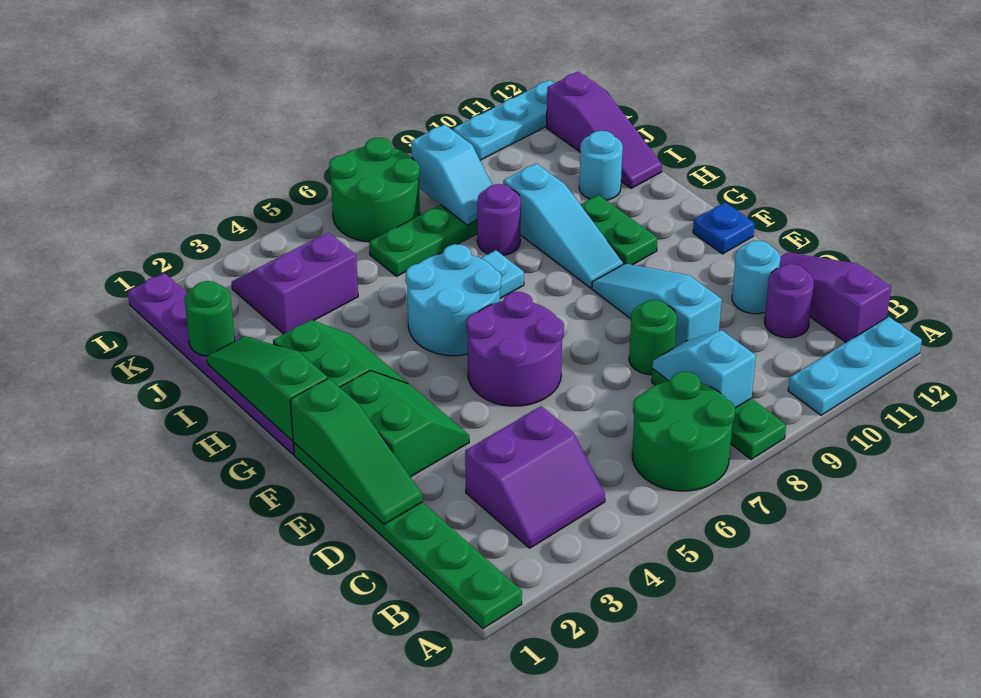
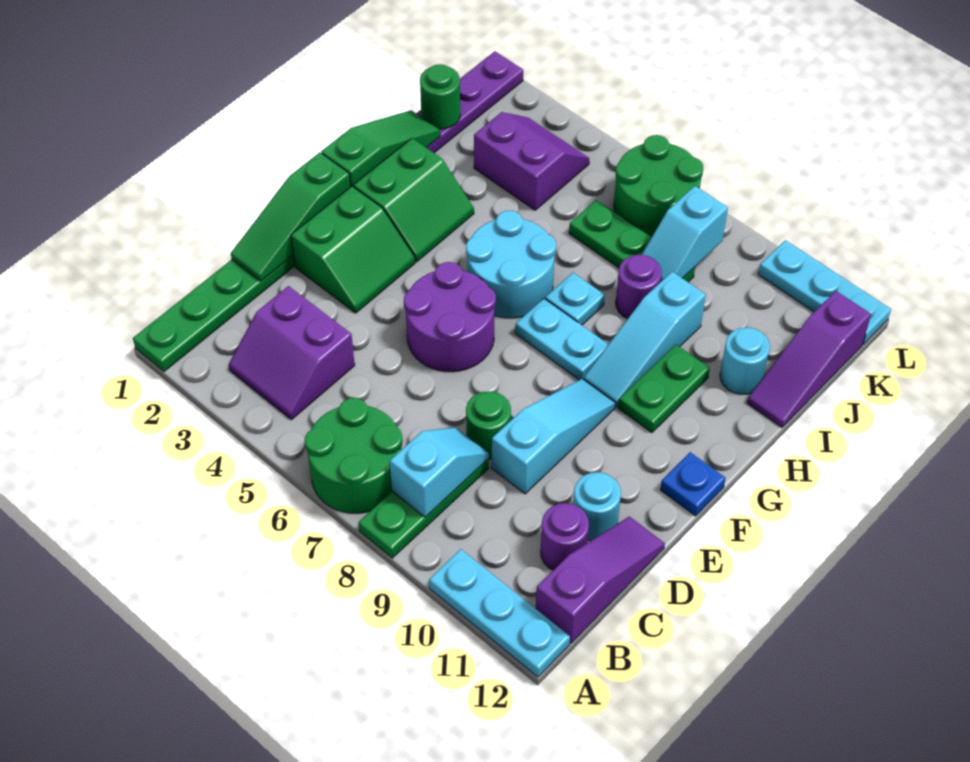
none -> cyan 1x2 plate [515,298,608,380]

